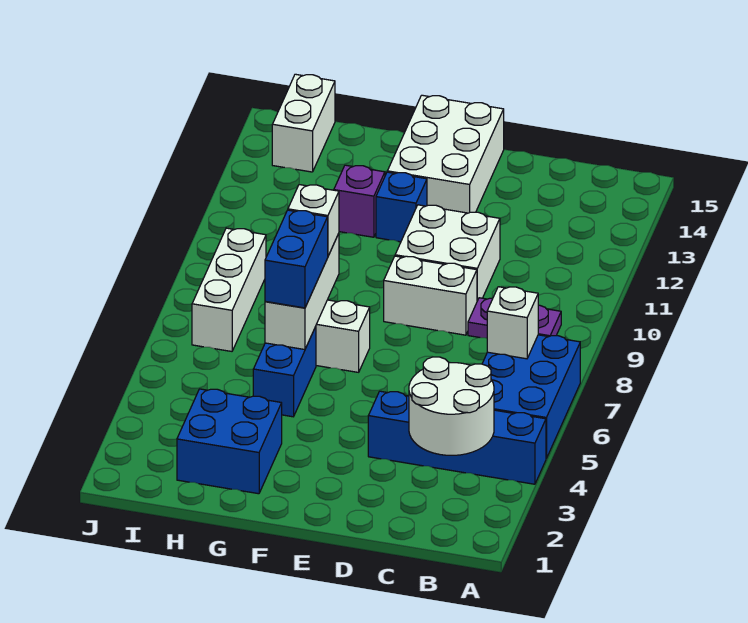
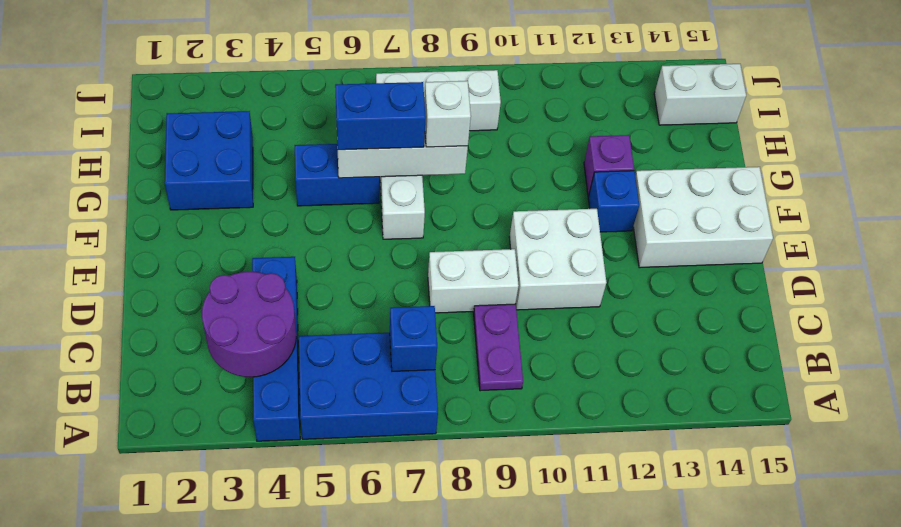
white 2x2 round brick [409,357,494,455] -> purple 2x2 round brick [202,272,296,377]
white 1x1 brick [487,287,538,359] -> blue 1x1 brick [390,306,437,371]
white 1x2 brick [384,256,477,335] -> white 1x2 brick turned to [428,249,519,313]

